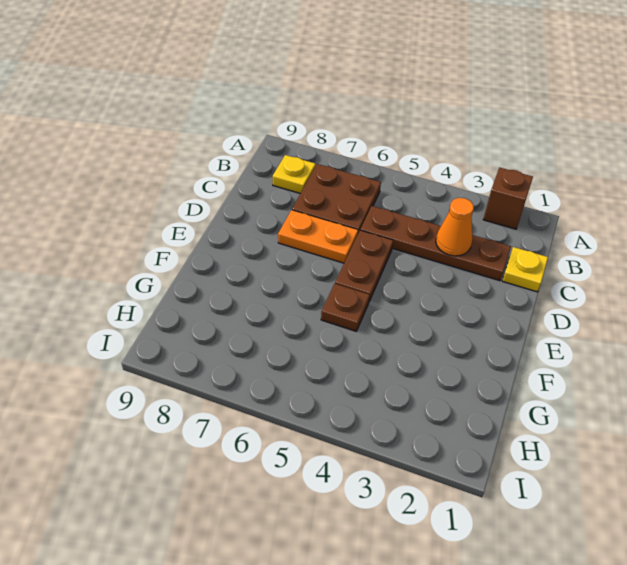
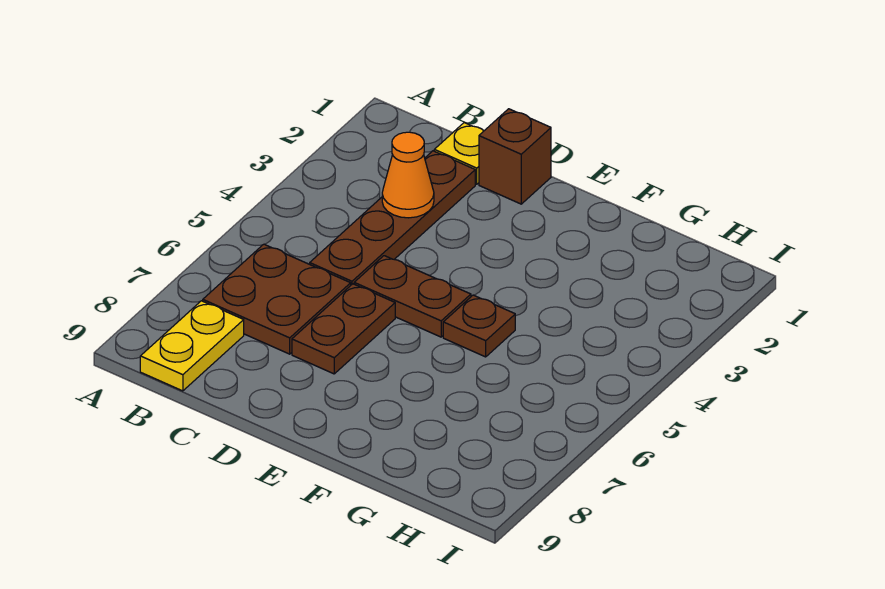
brown 1x1 brick [483,168,533,229] -> brown 1x1 brick moved to [479,109,551,204]
yellow 1x1 plate [273,155,316,194] -> yellow 1x2 plate [140,301,244,391]
orange 1x2 plate [278,210,358,263] -> brown 1x2 plate [292,284,395,374]

